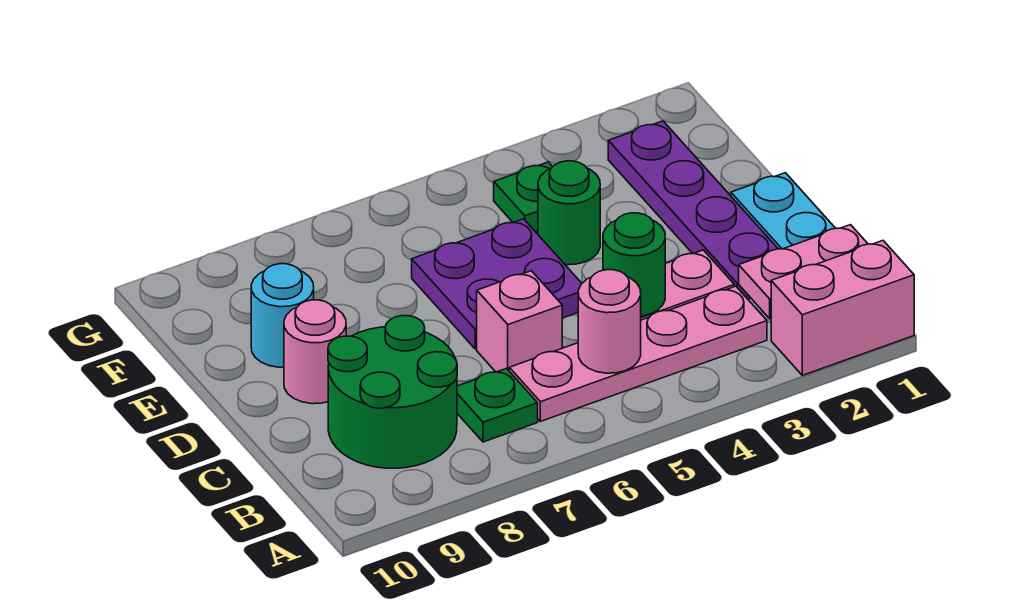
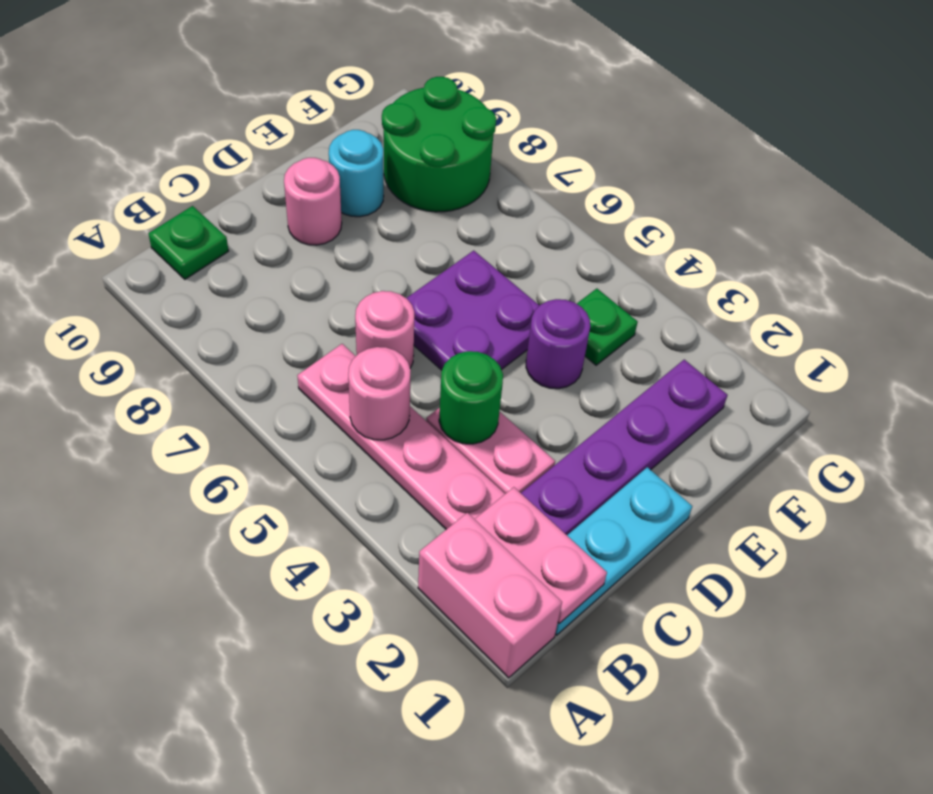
green 1x1 plate [457,368,538,442] -> green 1x1 plate moved to [148,206,228,279]
green 2x2 round brick [328,316,457,468] -> green 2x2 round brick moved to [382,77,496,212]
pink 1x1 brick [477,271,562,372] -> pink 1x1 round brick [355,291,414,368]
green 1x1 round brick [538,161,600,265] -> purple 1x1 round brick [526,299,590,389]

